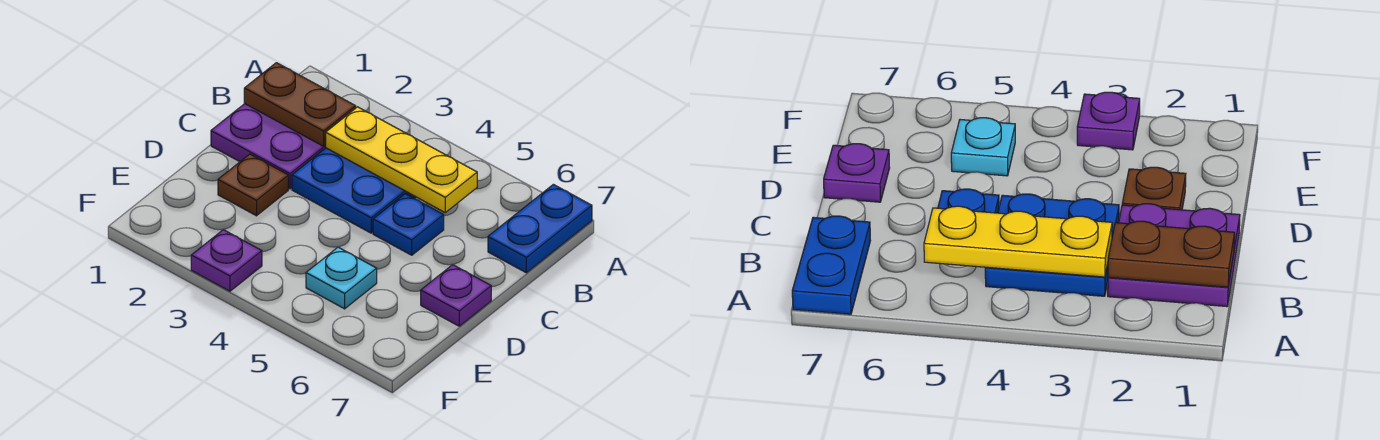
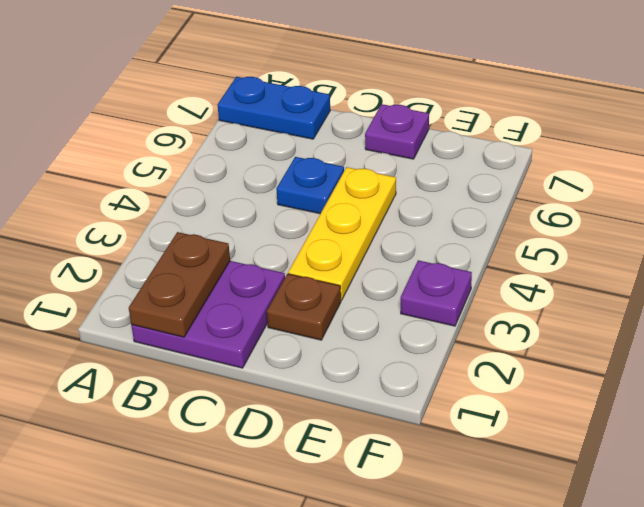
blue 2x2 plate [292,148,416,233] -> none
yellow 1x3 plate [326,107,477,212] -> yellow 1x3 plate moved to [288,167,396,300]
cyan 1x1 plate [306,247,377,309] -> none

